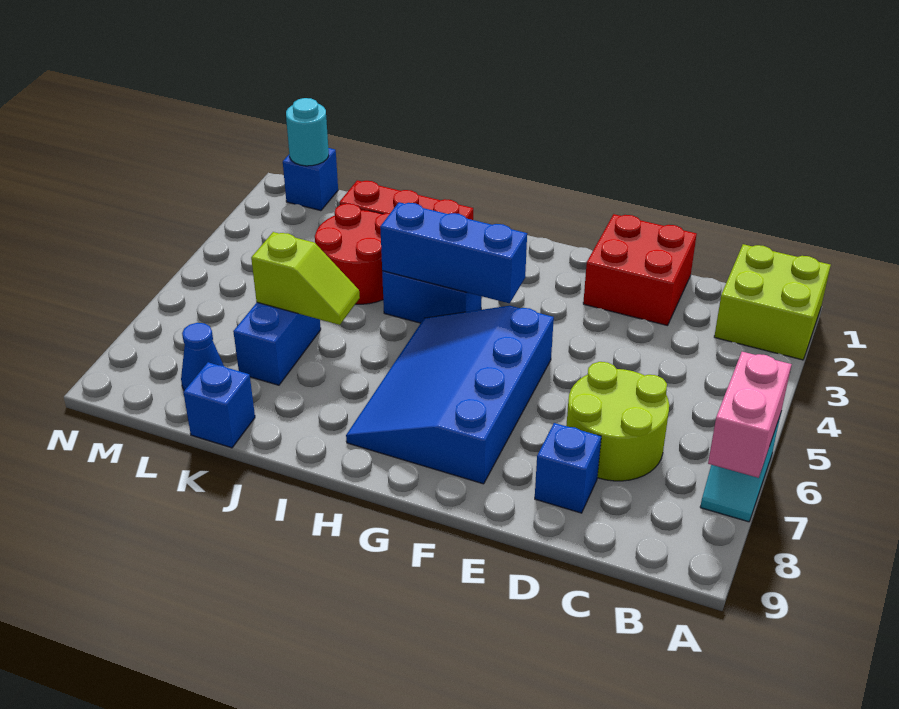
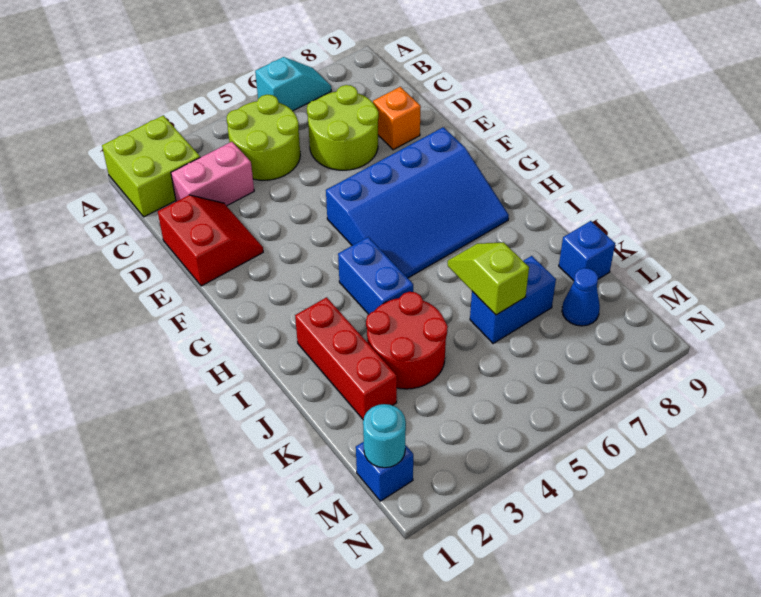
pink 1x2 brick [708,352,792,478] -> pink 1x2 brick moved to [171,142,254,206]
none -> lime 2x2 round brick [227,95,300,180]
red 2x2 brick [583,214,697,326] -> red 2x2 slope [158,195,263,286]
blue 1x1 brick [535,423,601,513] -> orange 1x1 brick [373,87,421,150]
blue 1x3 brick [380,202,527,303] -> none

